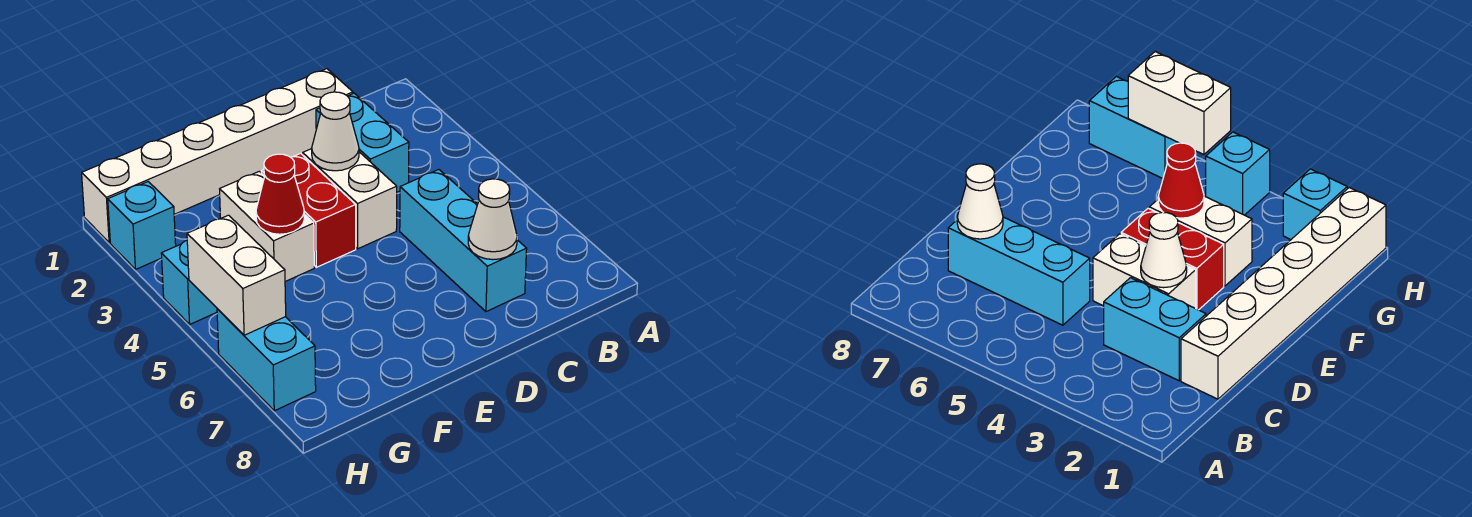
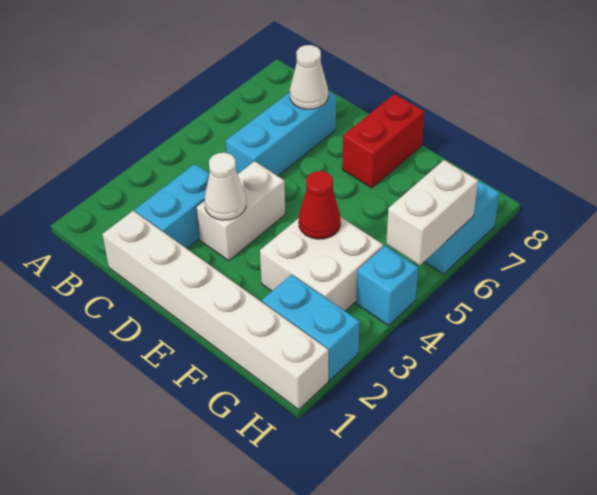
red 1x2 brick [261,153,356,267] -> red 1x2 brick moved to [342,94,424,188]
white 1x2 brick [220,171,314,281] -> white 2x2 brick [260,217,383,311]
cyan 1x1 brick [108,182,176,269] -> cyan 1x2 brick [262,275,359,381]

